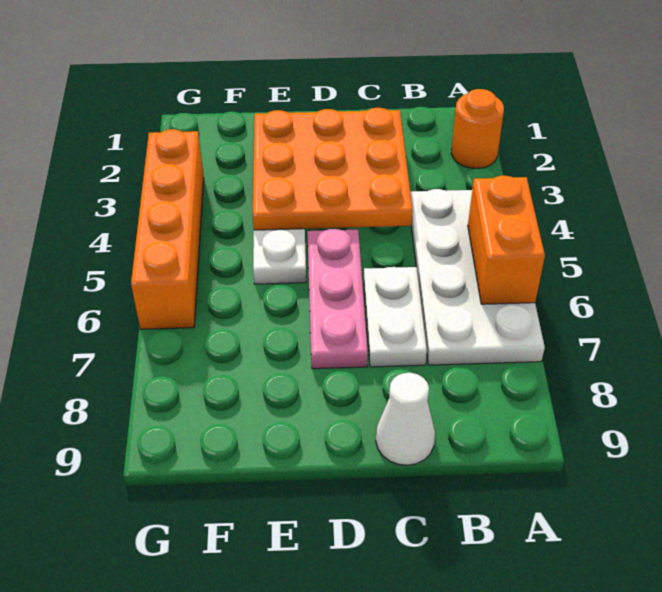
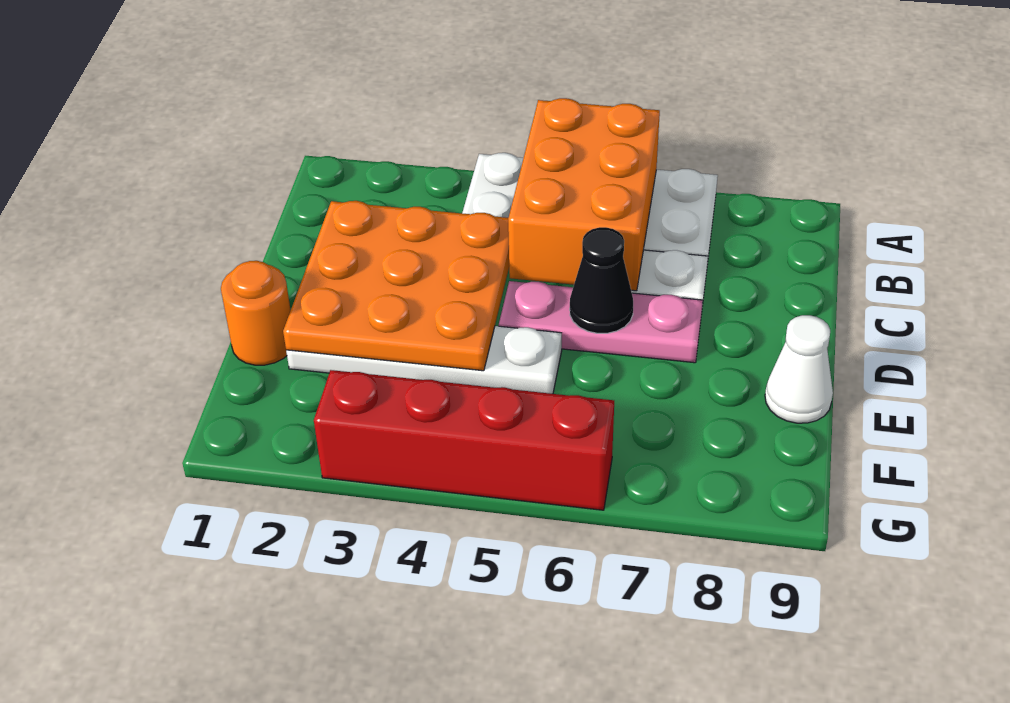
orange 1x1 round brick [451,89,504,168] -> orange 1x1 round brick moved to [221,261,291,365]
orange 1x2 brick [468,176,545,304] -> orange 2x3 brick [508,98,660,291]
white 1x1 cone [376,373,435,465] -> white 1x1 cone moved to [765,315,833,423]
none -> black 1x1 cone [570,227,633,333]
orange 1x4 brick [131,129,204,329] -> red 1x4 brick [314,370,614,510]

